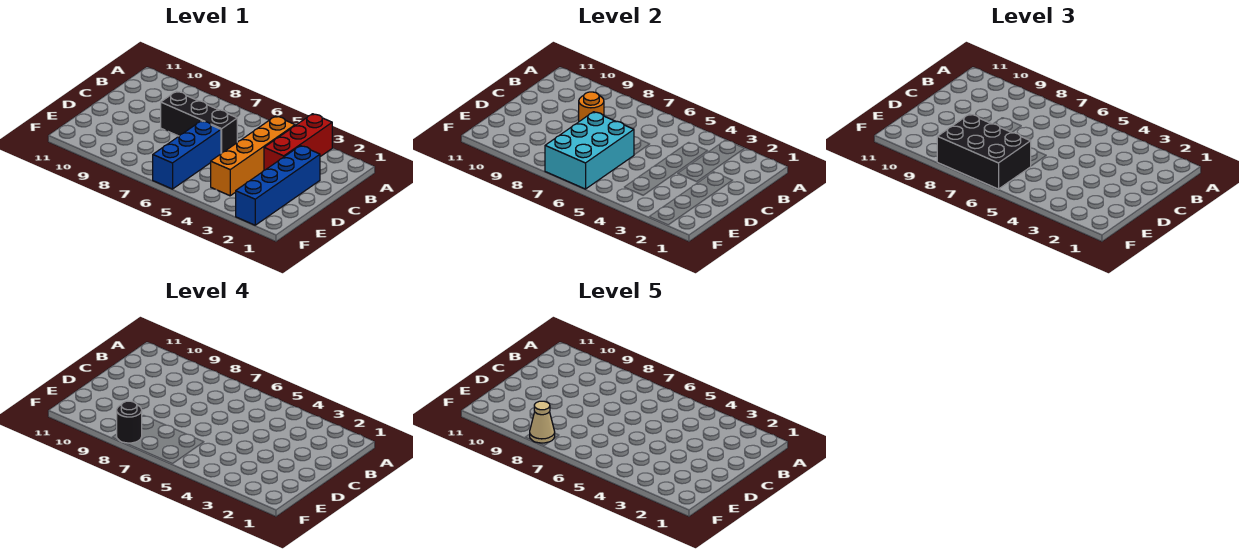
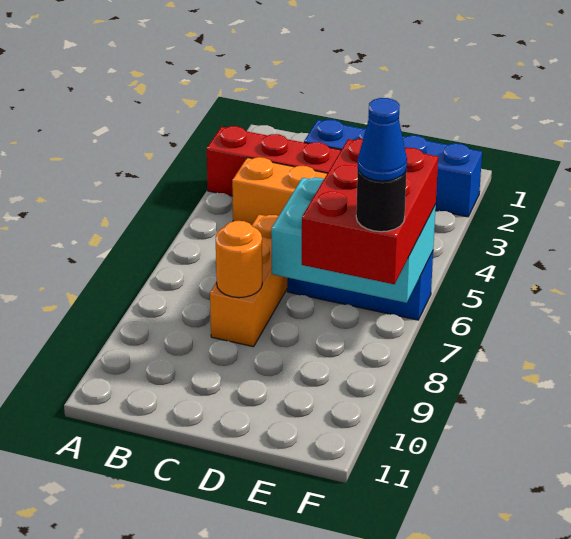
black 1x3 brick [161,91,237,153] -> orange 1x3 brick [210,215,287,347]
black 2x3 brick [937,114,1031,189] -> red 2x3 brick [302,139,438,284]
tan 1x1 cone [530,401,555,443] -> blue 1x1 cone [358,98,407,181]

